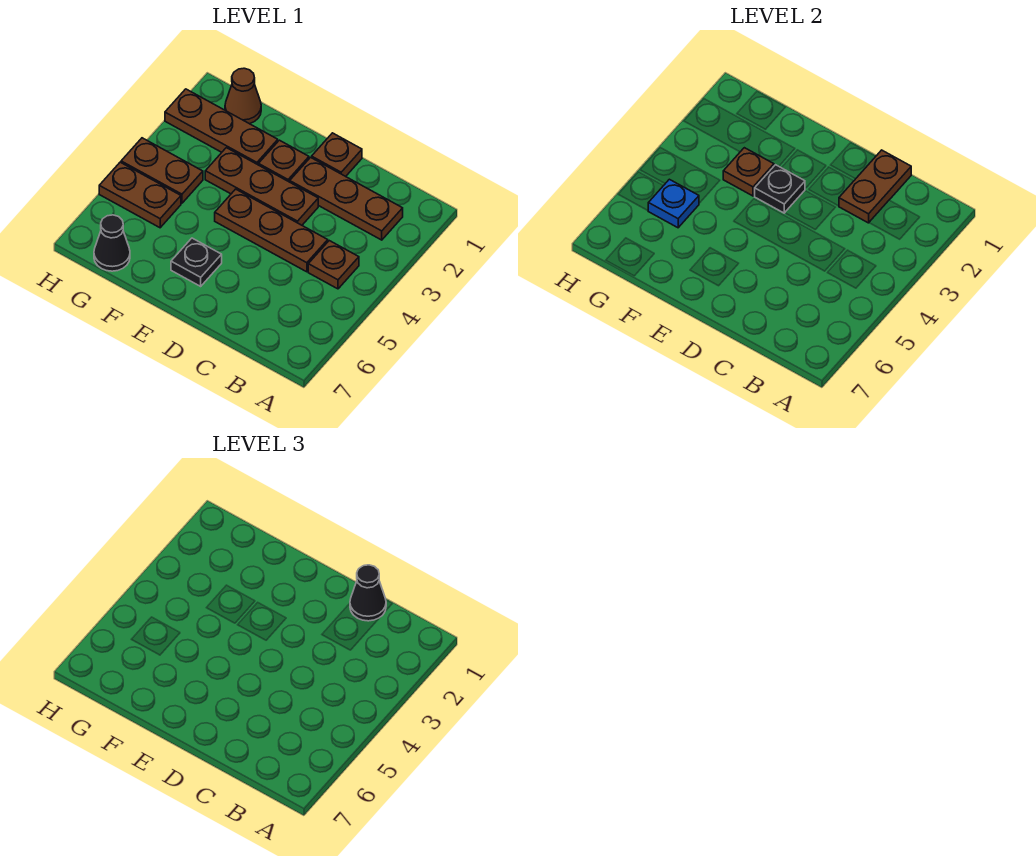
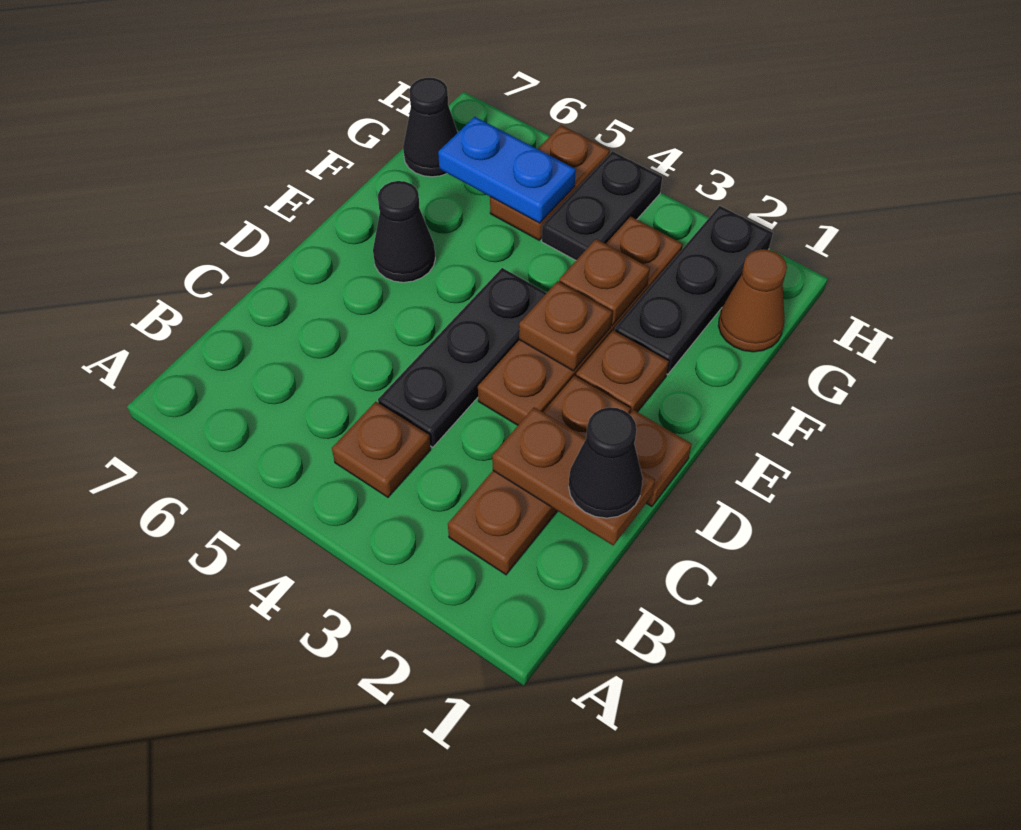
brown 1x3 plate [215,189,328,272] -> black 1x3 plate [378,268,546,447]
brown 1x3 plate [205,148,318,225] -> brown 1x4 plate [478,216,683,425]
black 1x1 plate [755,165,805,213] -> brown 1x1 plate [519,281,612,371]
black 1x1 plate [171,238,222,286] -> black 1x1 cone [373,181,435,282]
brown 1x3 plate [165,89,278,165] -> black 1x3 plate [615,206,773,374]
brown 1x2 plate [121,138,203,203] -> black 1x2 plate [542,151,662,260]
blue 1x1 plate [648,179,699,228] -> blue 1x2 plate [438,117,576,223]

